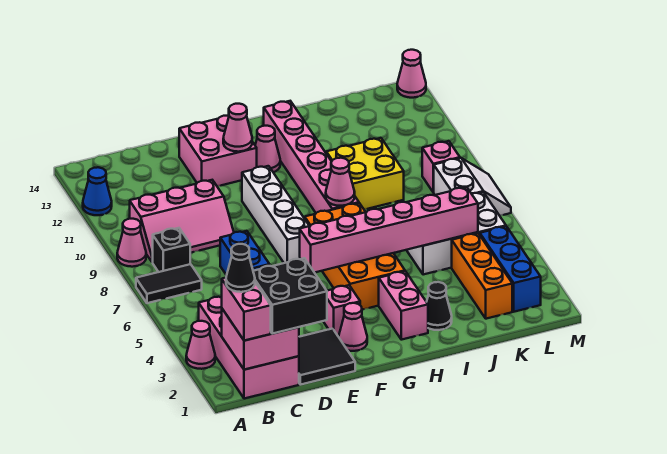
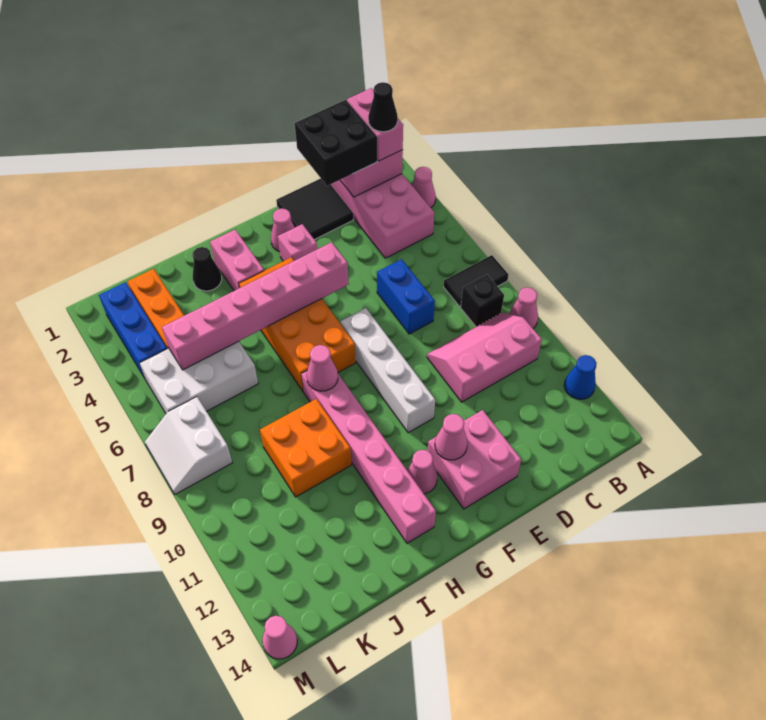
yellow 2x2 brick [326,138,404,209] -> orange 2x2 brick [260,399,351,497]
pink 1x1 brick [422,141,460,192] -> none

